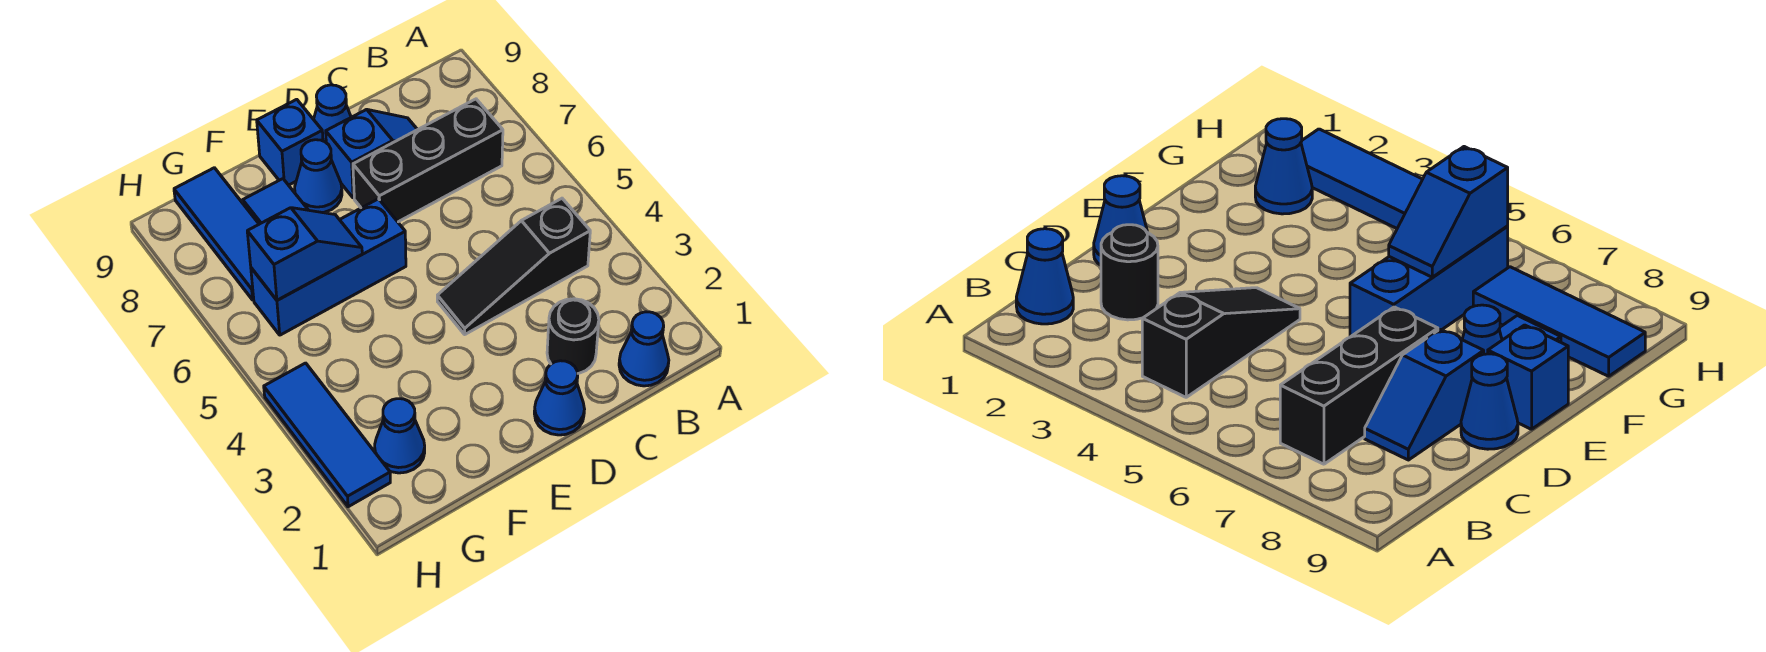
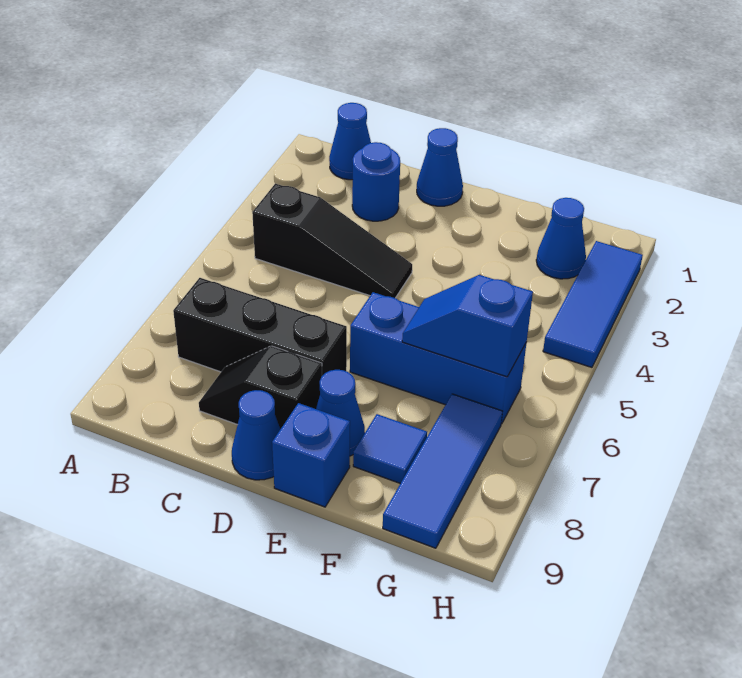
black 1x1 round brick [547,299,599,374] -> blue 1x1 round brick [352,142,400,221]
blue 1x2 slope [326,109,417,198] -> black 1x2 slope [199,346,322,429]

